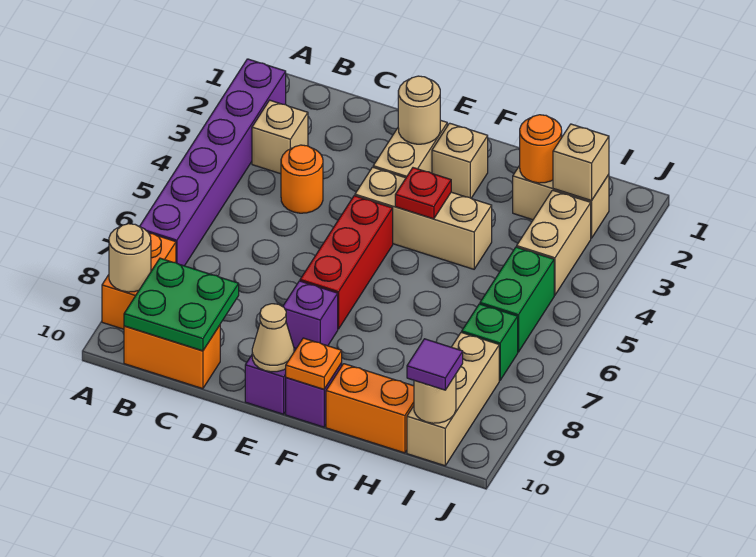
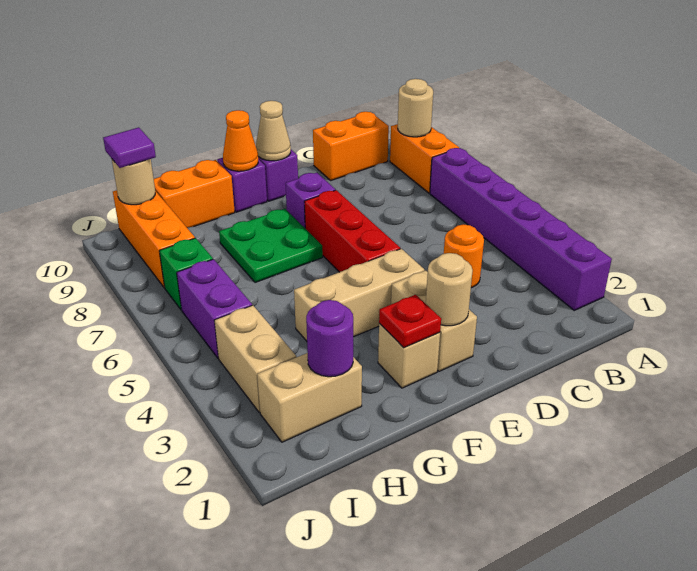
tan 1x1 brick [252,100,308,174] -> none
green 2x2 plate [124,258,239,351] -> green 2x2 plate moved to [219,209,323,283]
red 1x1 plate [395,168,451,219] -> red 1x1 plate moved to [379,295,441,348]
orange 1x1 plate [286,338,342,389] -> orange 1x1 cone [223,110,258,171]
orange 1x1 round brick [520,115,562,183] -> purple 1x1 round brick [306,300,353,377]
tan 1x1 brick [553,124,609,201] -> none
green 1x2 brick [480,247,554,352] -> purple 1x2 brick [177,259,252,358]
tan 1x3 brick [407,332,499,466] -> orange 1x3 brick [113,190,195,288]

